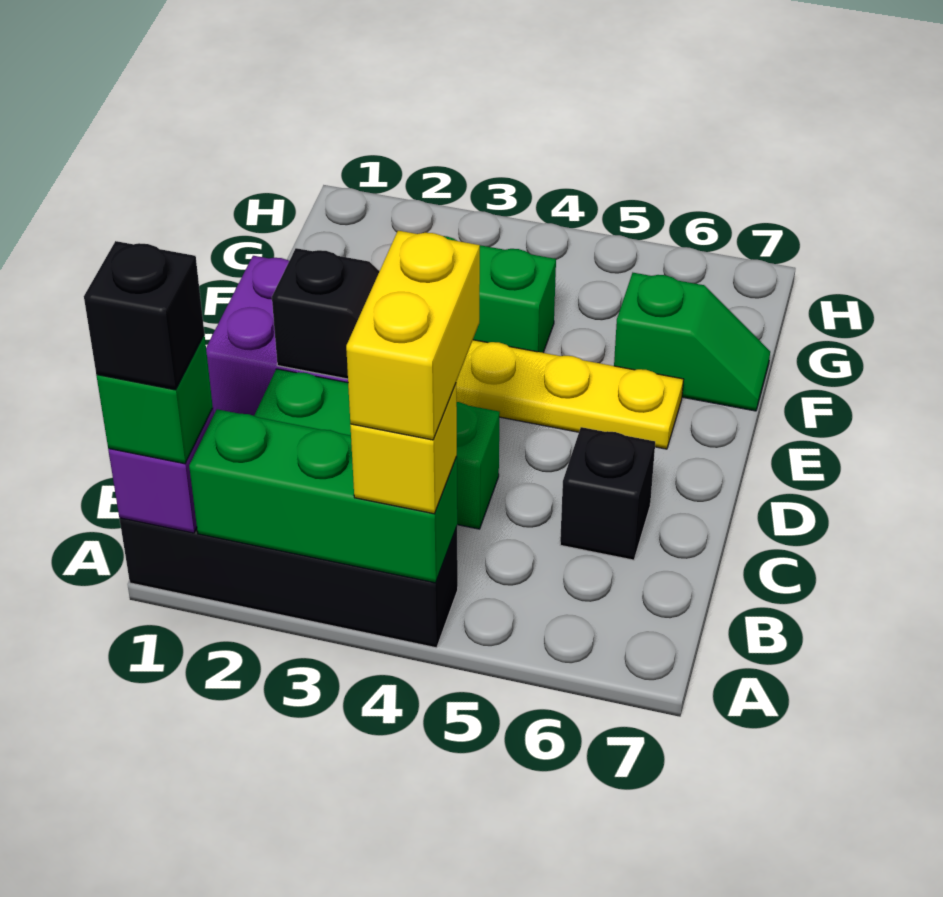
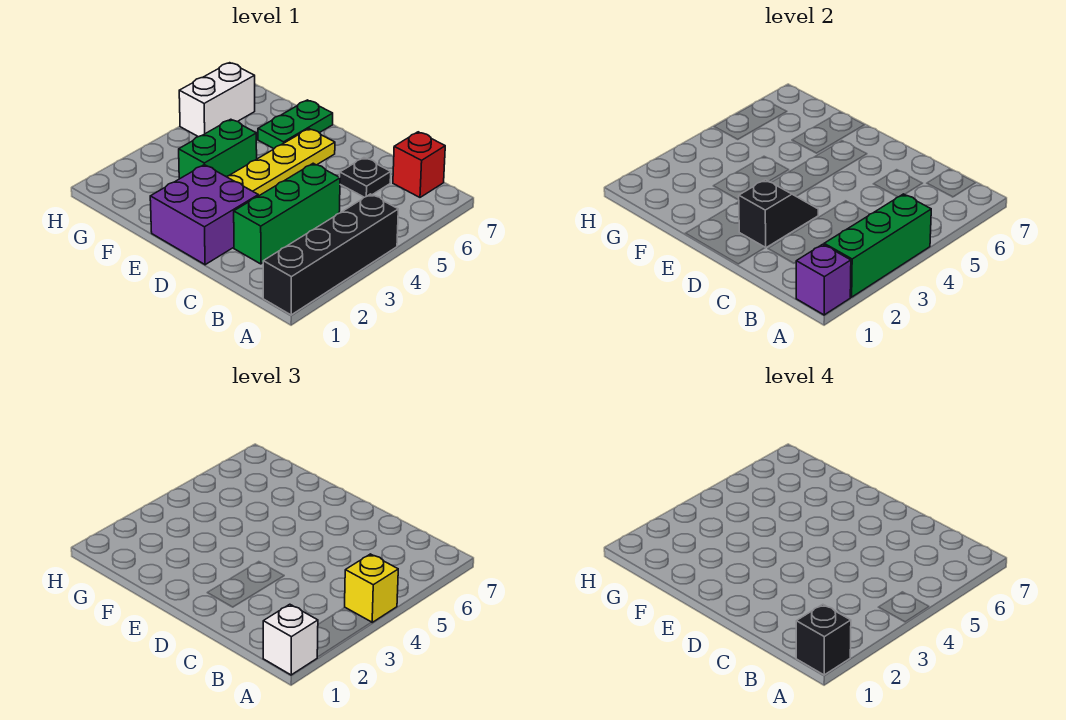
green 1x1 brick [96,335,213,464] -> white 1x1 brick [263,604,318,675]
yellow 1x2 brick [346,231,480,440] -> none
none -> red 1x1 brick [393,132,445,197]
black 1x1 brick [560,427,655,560] -> black 1x1 plate [340,158,391,197]
green 1x2 slope [614,273,770,411] -> green 1x2 plate [258,100,333,149]
none -> white 1x2 brick [179,63,255,137]

